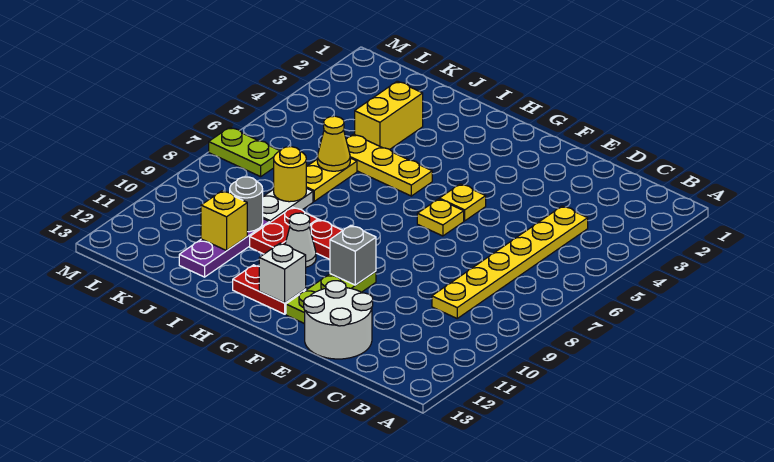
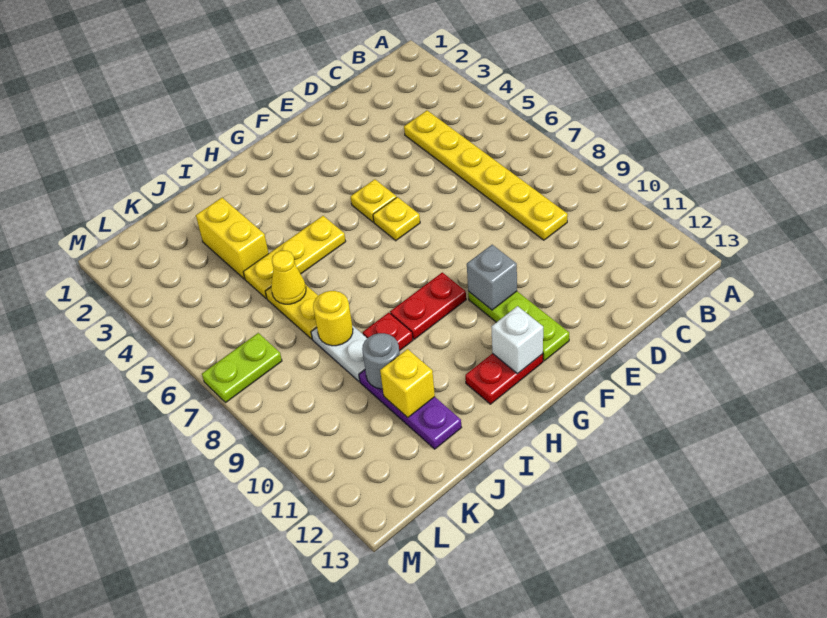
white 2x2 round brick [304,281,373,359] -> none
white 1x1 cone [285,213,316,267] -> none
red 1x2 plate [250,207,318,254] -> red 1x1 plate [363,313,413,351]

